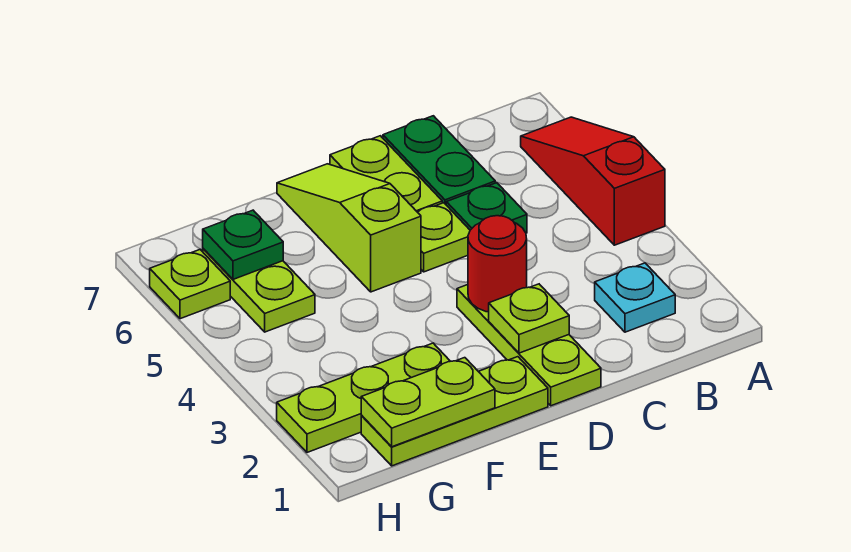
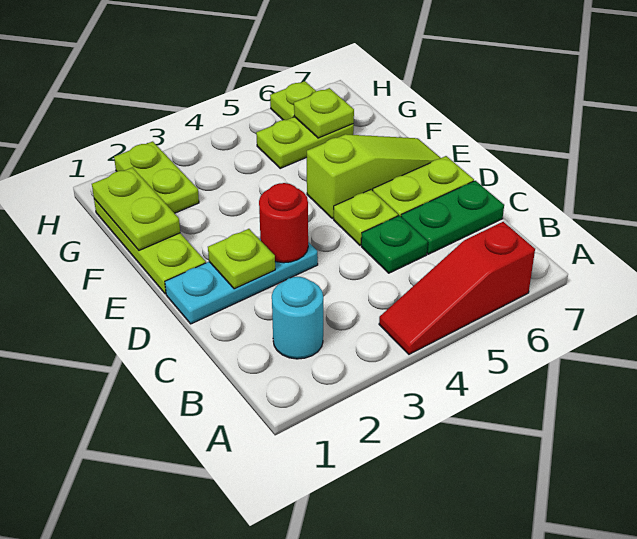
red 1x3 slope [521,117,665,245] -> red 1x3 slope turned to [379,222,535,354]
cyan 1x1 plate [595,263,675,332] -> cyan 1x1 round brick [272,277,323,359]
lime 1x3 plate [457,285,601,406] -> cyan 1x3 plate [165,239,318,324]
lime 1x3 plate [277,343,450,452] -> lime 1x2 plate [114,141,199,213]
green 1x1 plate [203,210,283,279] -> lime 1x1 plate [294,88,354,138]

